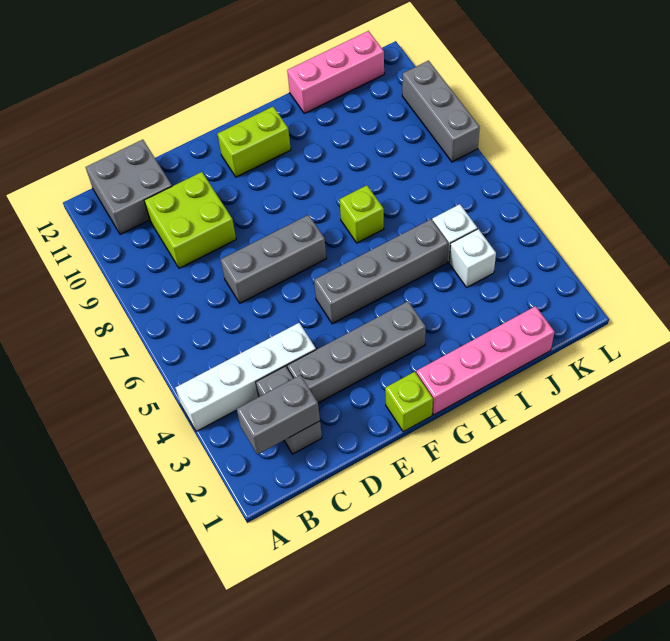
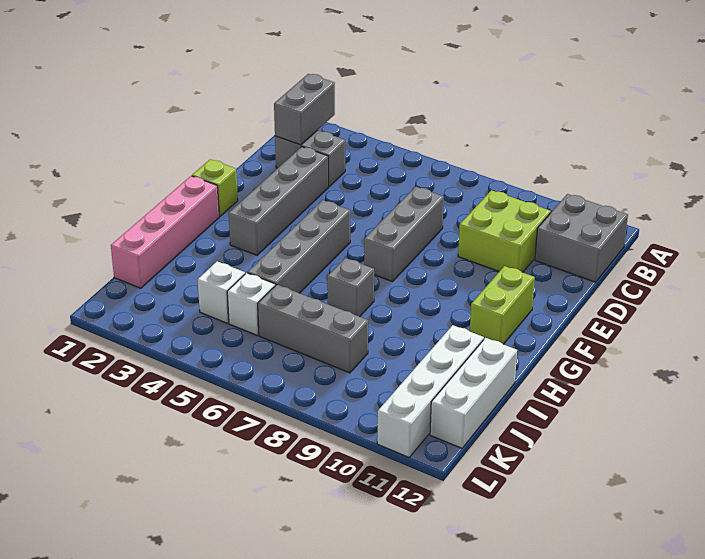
white 1x4 brick [175,323,316,432] -> white 1x4 brick moved to [377,325,484,457]
lime 1x1 brick [340,185,384,243] -> grey 1x1 brick [327,258,374,317]
pink 1x3 brick [287,31,384,113] -> white 1x3 brick [430,338,517,448]
grey 1x3 brick [402,61,480,162] -> grey 1x3 brick moved to [258,285,368,373]

